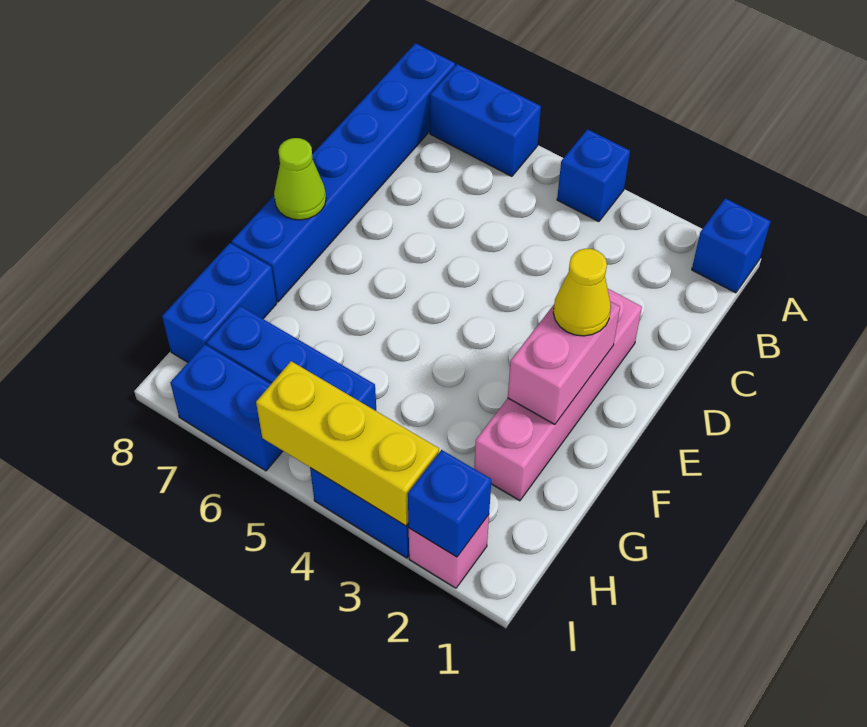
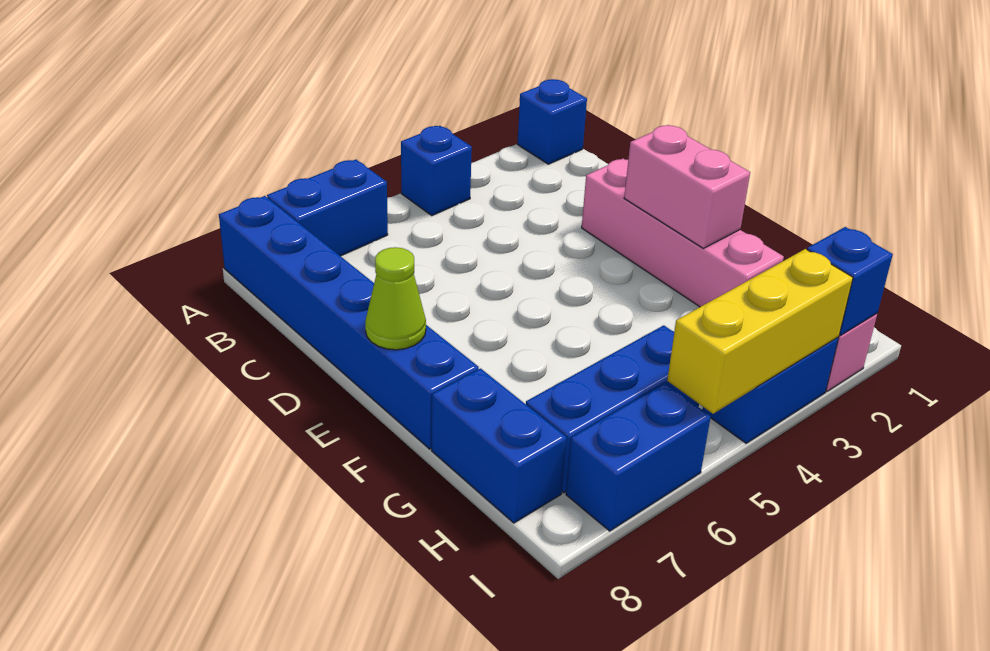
yellow 1x1 cone [553,249,611,336] -> none

